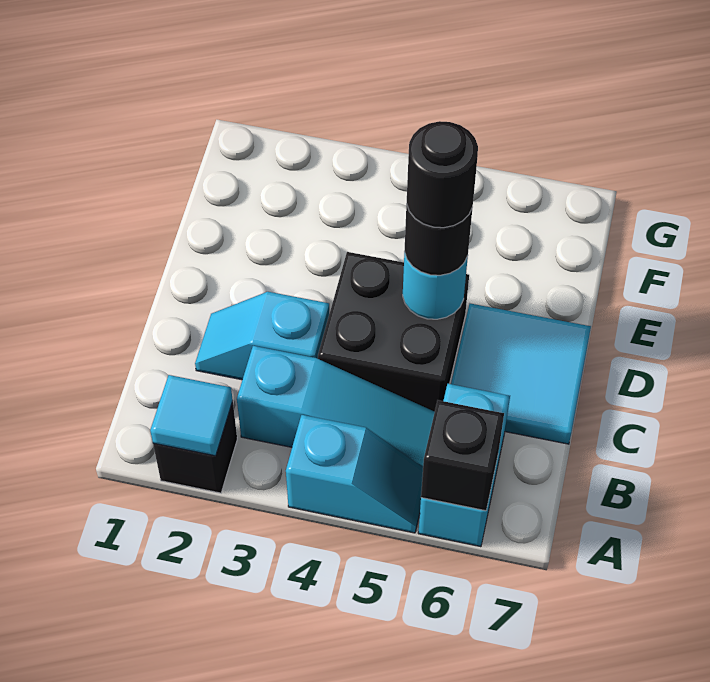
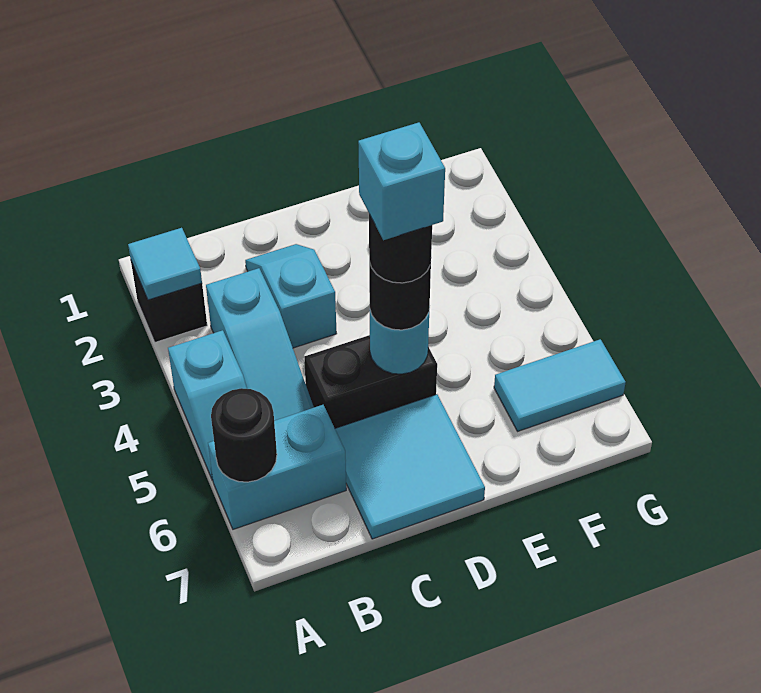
black 1x1 brick [421,400,504,511] -> black 1x1 round brick [211,388,277,482]
black 2x2 brick [318,252,469,412] -> black 1x2 brick [304,335,437,428]
none -> cyan 1x1 brick [358,122,445,240]
none -> cyan 1x2 tile [494,339,626,431]

